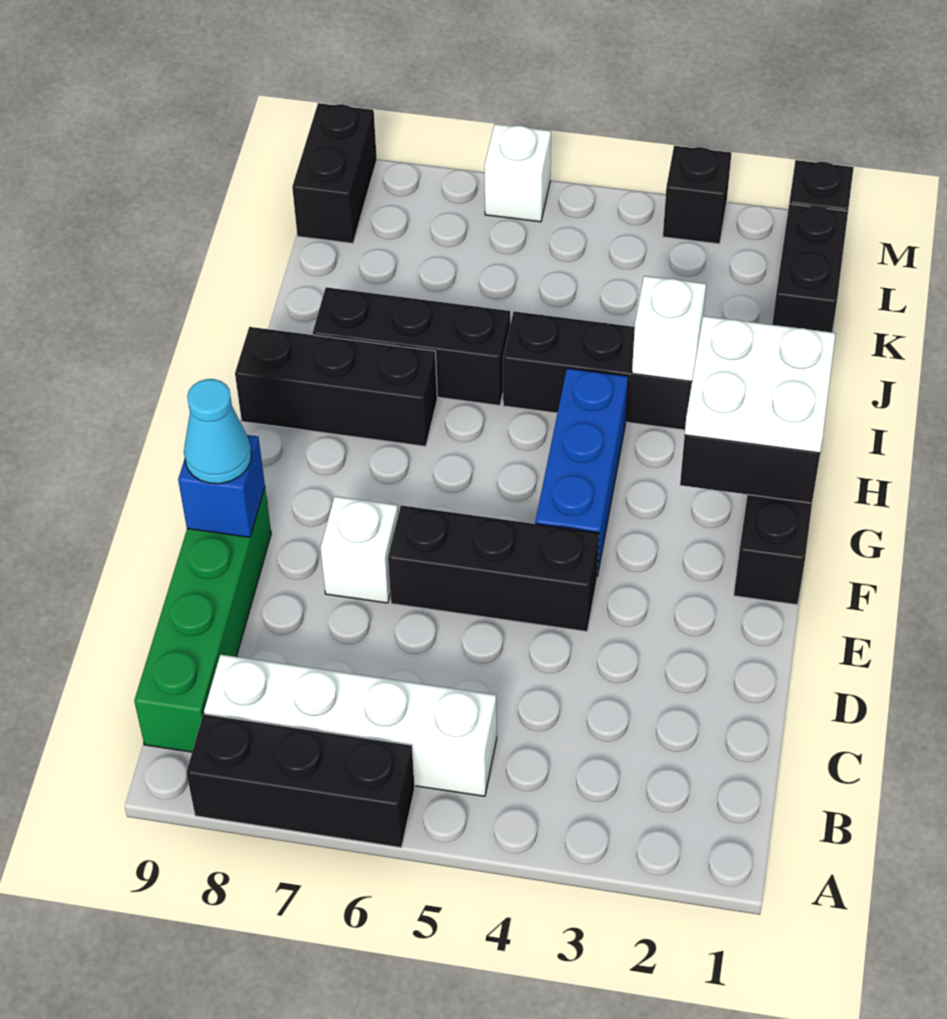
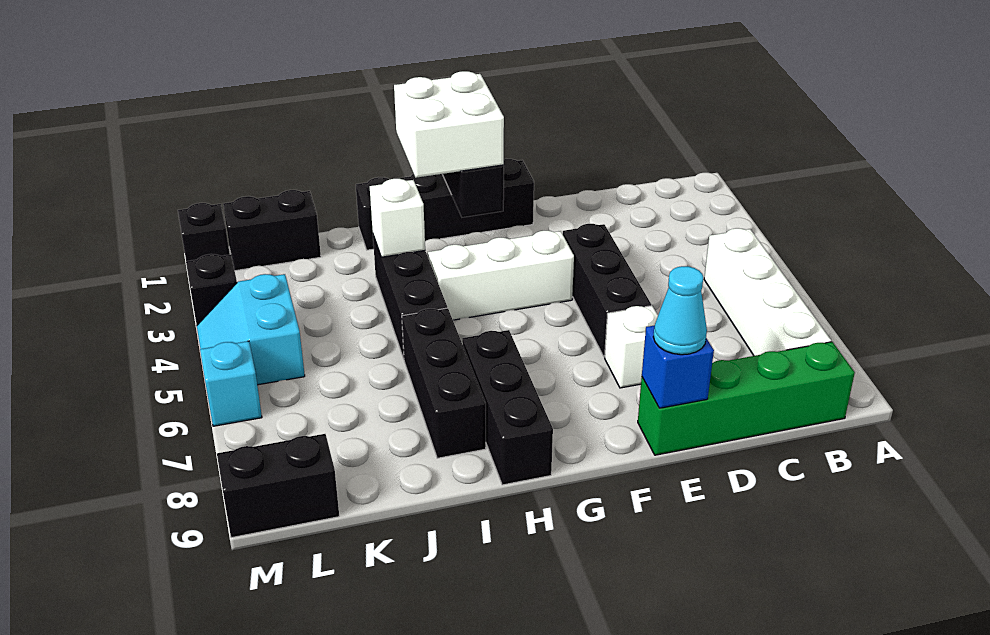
black 1x3 brick [186,714,415,848] -> none
blue 1x3 brick [535,368,628,576] -> white 1x3 brick [428,231,574,320]
white 2x2 plate [685,316,836,453] -> white 2x2 brick [394,71,504,178]
none -> cyan 2x2 slope [197,274,305,385]
white 1x1 brick [484,124,551,222] -> cyan 1x1 brick [200,341,262,426]

